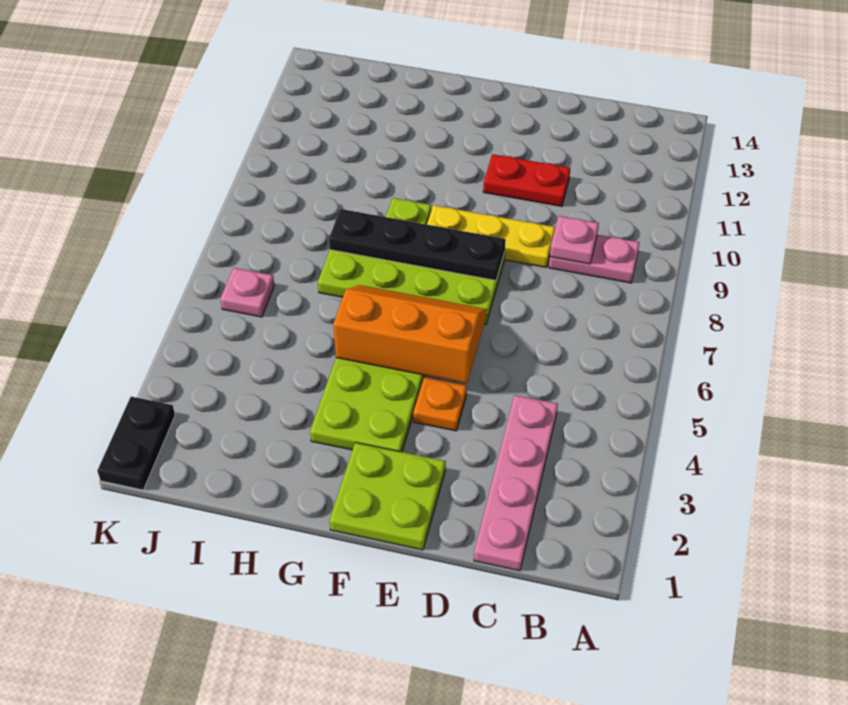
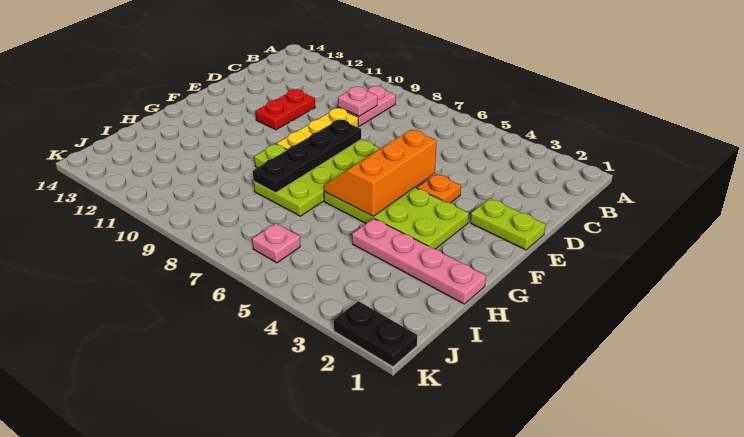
pink 1x4 plate [474,395,558,571] -> pink 1x4 plate moved to [352,218,486,304]
lime 2x2 plate [330,442,446,550] -> lime 1x2 plate [470,198,546,250]

